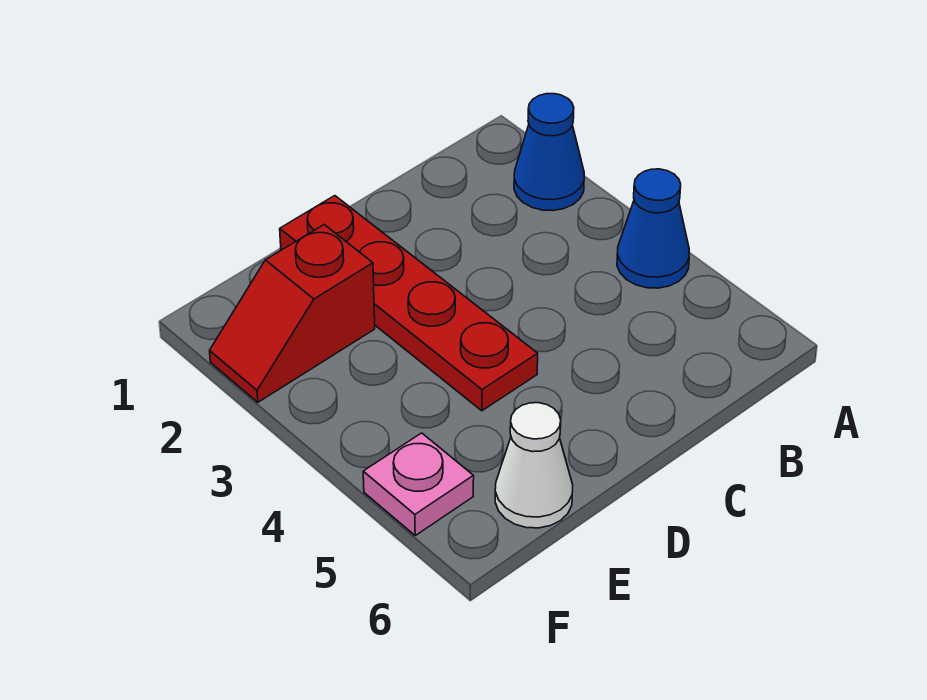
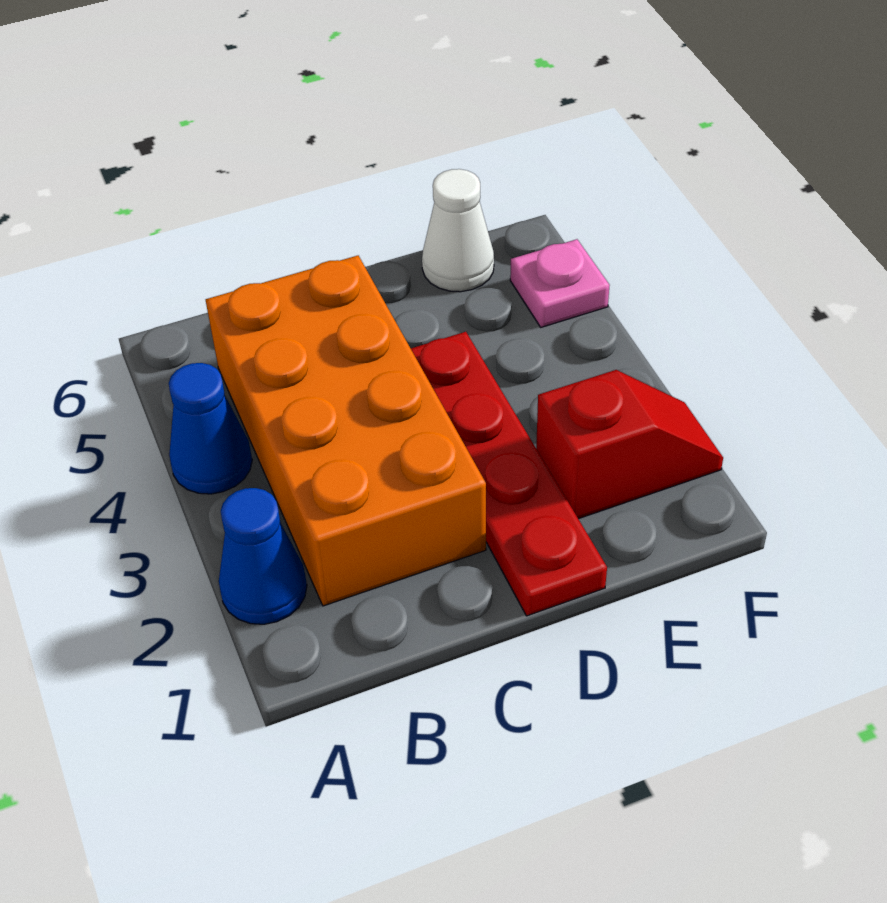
none -> orange 2x4 brick [206,256,486,606]

